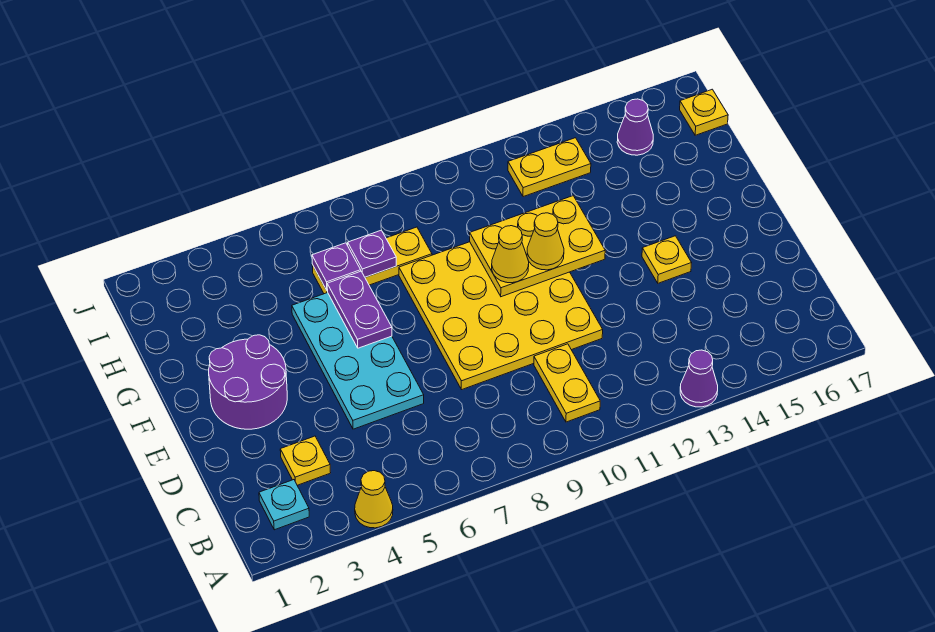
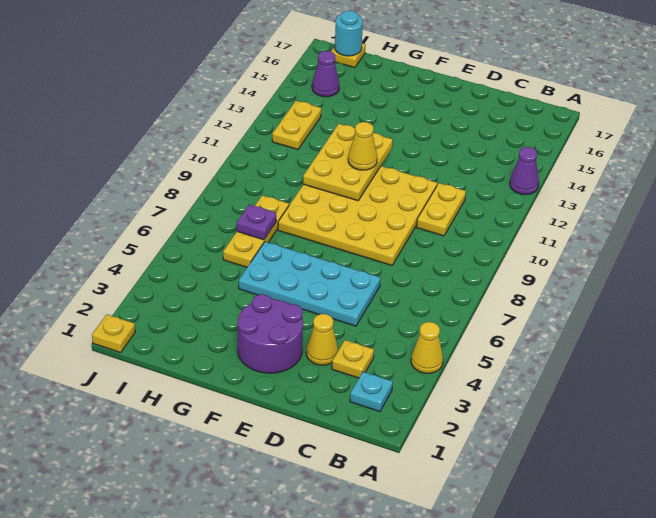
yellow 1x2 plate [534,344,600,422] -> yellow 1x2 plate turned to [417,183,466,236]
yellow 1x1 plate [642,236,691,283] -> yellow 1x1 plate moved to [92,314,135,353]
purple 1x2 plate [327,271,392,348] -> none
yellow 1x1 cone [492,226,529,283] -> yellow 1x1 cone moved to [306,314,338,365]
purple 1x1 plate [312,243,361,291] -> none
none -> cyan 1x1 round brick [335,11,363,56]

